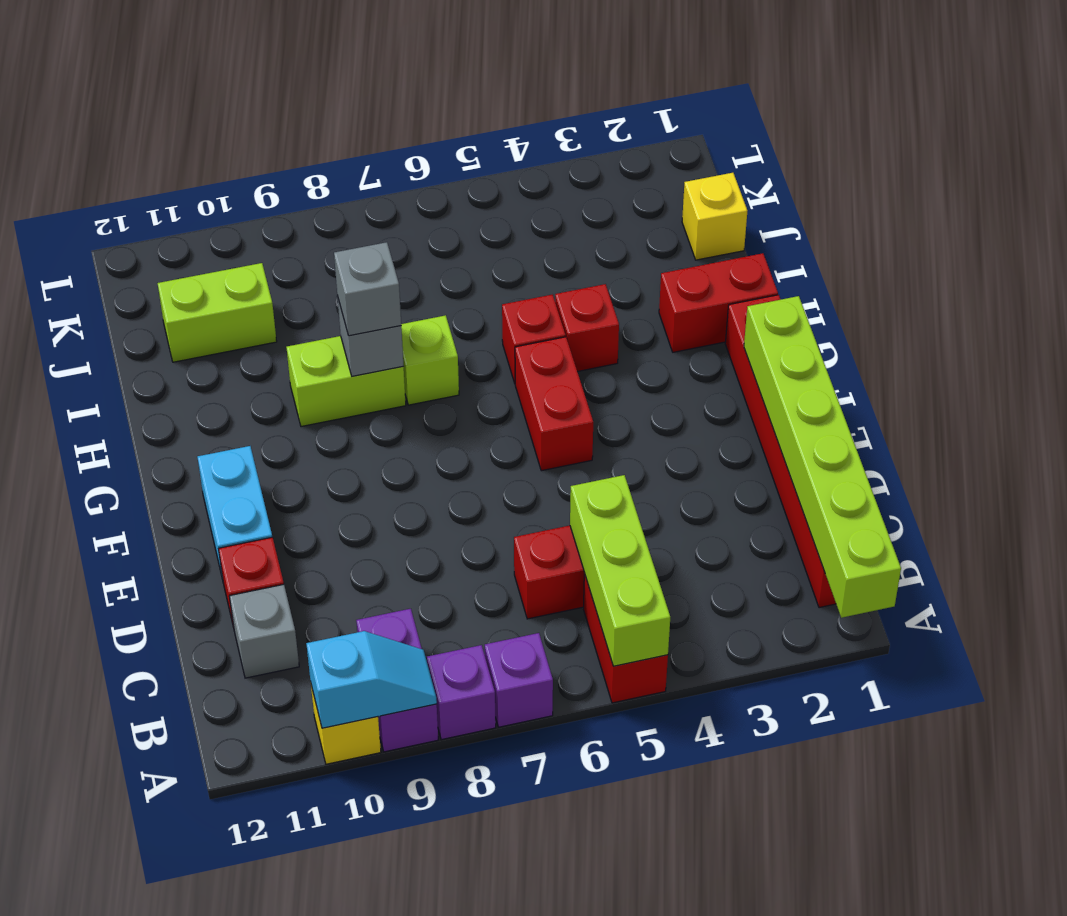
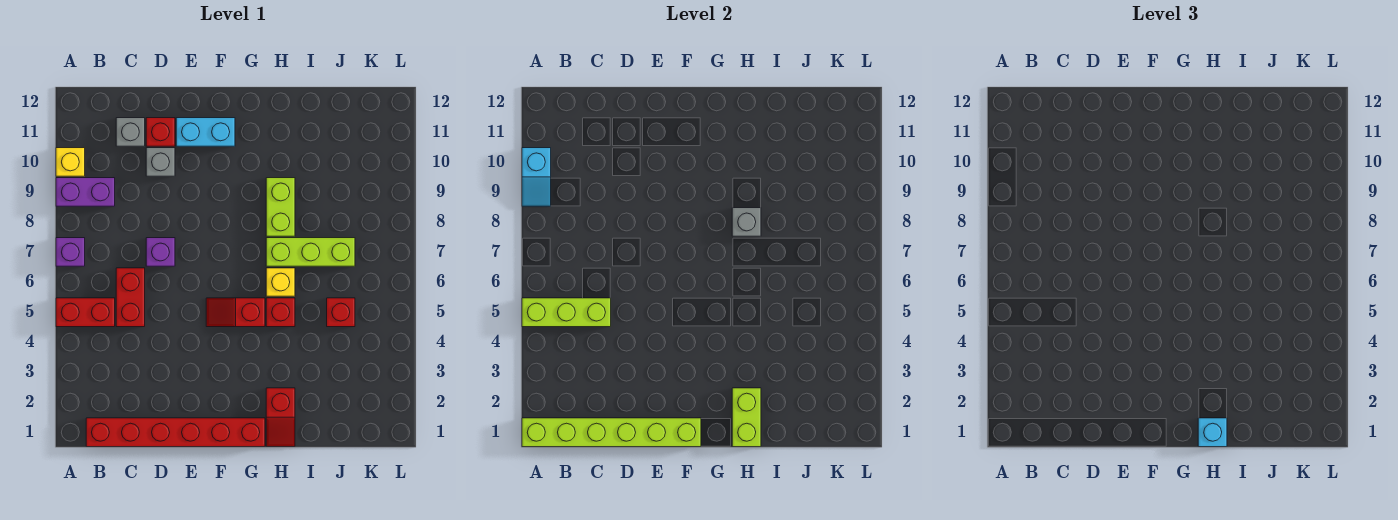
purple 1x1 brick [427,645,496,740] -> purple 1x1 brick moved to [146,238,175,266]
red 1x2 brick [515,337,593,471] -> red 1x2 slope [206,298,265,327]
red 1x2 brick [659,253,778,352] -> red 1x2 slope [266,388,295,447]
none -> cyan 1x1 brick [1198,418,1227,447]
red 1x1 brick [555,284,619,372] -> red 1x1 brick moved to [327,298,355,327]
lime 1x1 brick [401,315,459,405] -> lime 1x3 brick [266,238,355,266]
grey 1x1 brick [334,242,401,336] -> grey 1x1 brick moved to [146,148,175,176]
yellow 1x1 brick [682,173,747,260] -> yellow 1x1 brick moved to [266,268,295,296]
lime 1x2 brick [158,263,277,362] -> lime 1x2 brick moved to [732,388,761,447]

